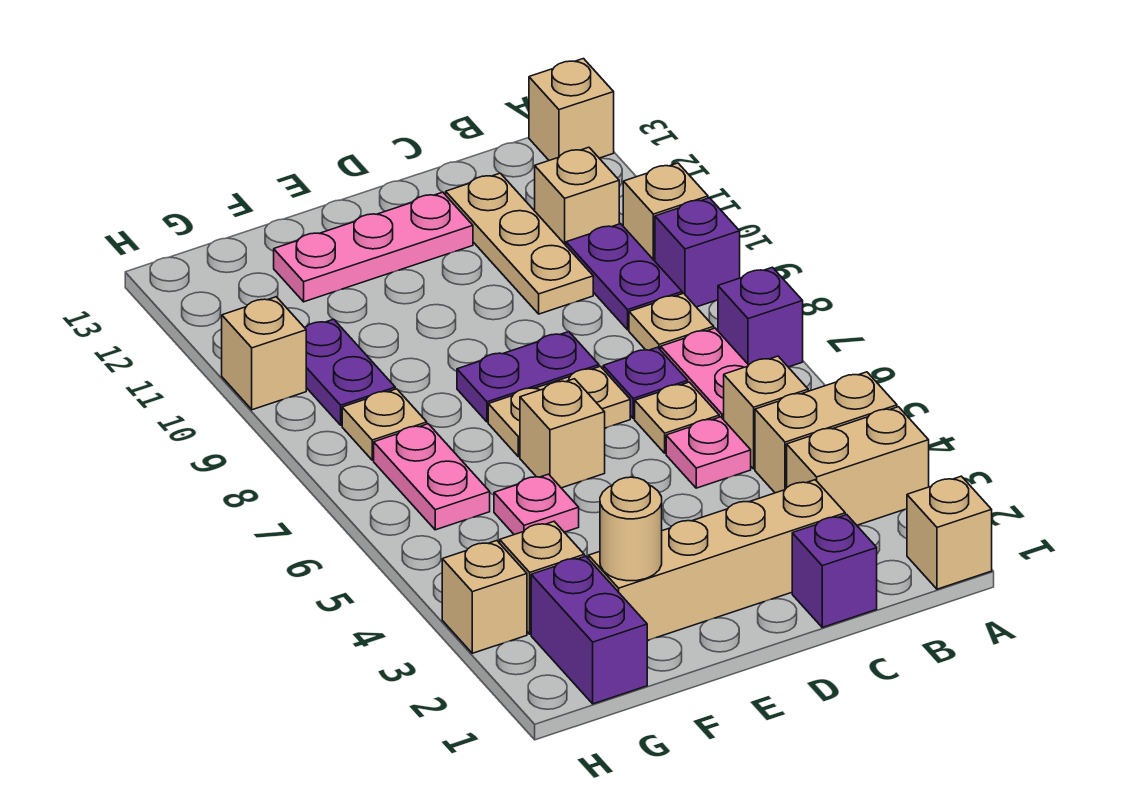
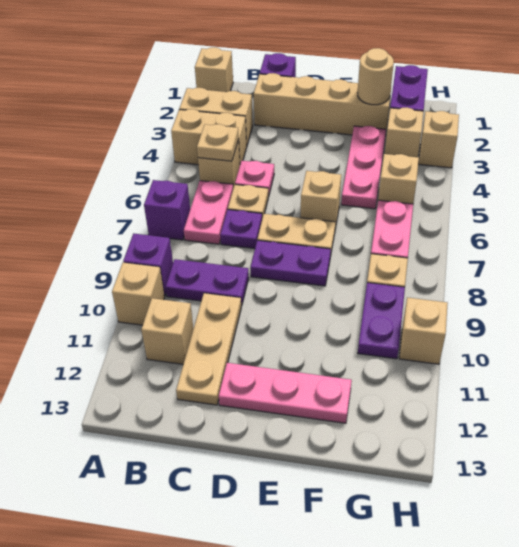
tan 1x1 brick [529,59,614,160] -> tan 1x1 brick moved to [378,154,419,204]
tan 1x1 plate [629,293,714,350] -> tan 1x1 plate moved to [197,124,239,161]
purple 1x2 plate [566,224,682,330] -> purple 1x2 plate turned to [166,259,249,306]
pink 1x1 plate [494,474,579,535] -> pink 1x3 plate [341,126,386,209]

